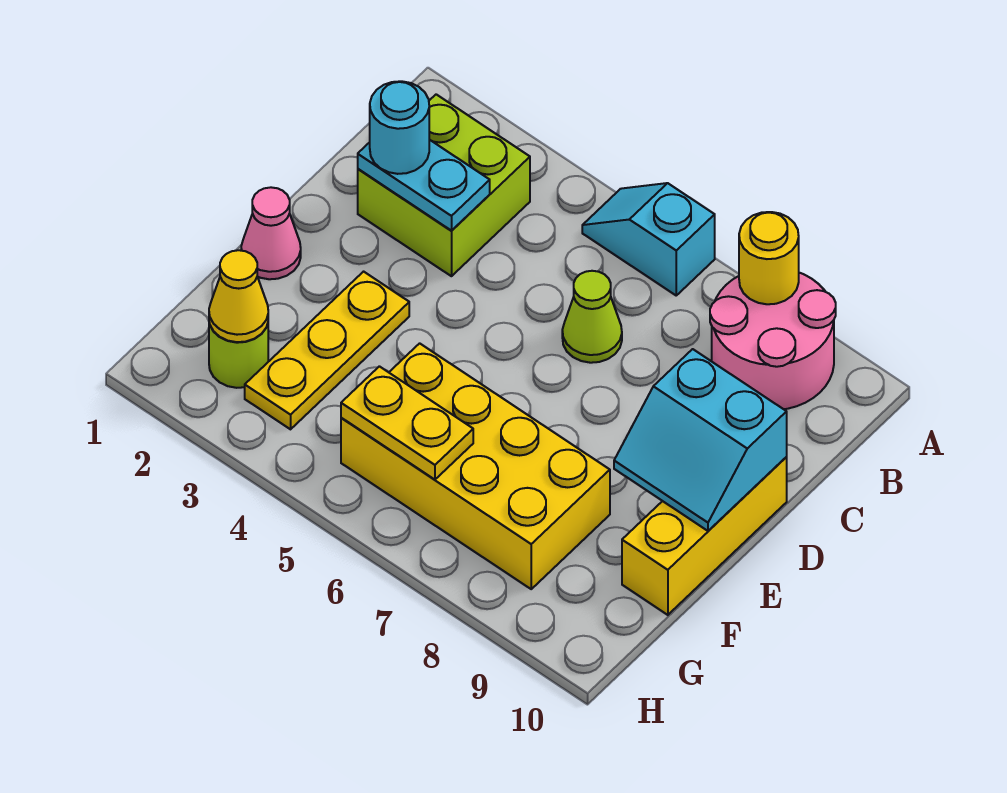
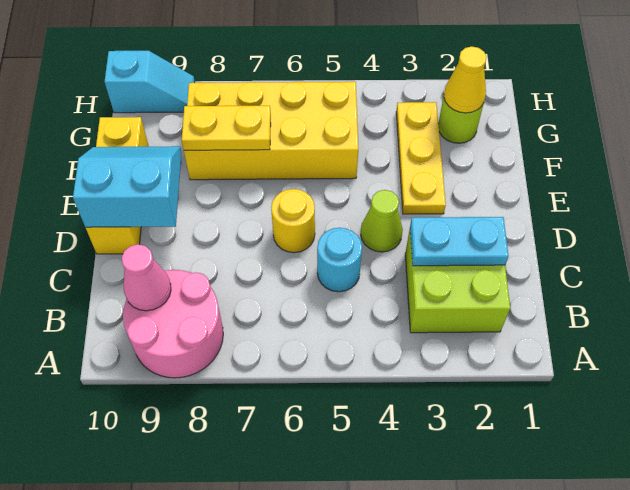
cyan 1x2 slope [582,183,715,295] -> cyan 1x2 slope moved to [104,51,195,113]
yellow 1x1 round brick [739,212,799,304] -> yellow 1x1 round brick moved to [271,189,315,253]
cyan 1x1 round brick [370,81,429,174] -> cyan 1x1 round brick moved to [317,228,362,292]
lime 1x1 cone [562,271,622,363] -> lime 1x1 cone moved to [361,190,403,252]
pink 1x1 cone [241,187,301,279] -> pink 1x1 cone moved to [122,244,171,311]
yellow 1x2 plate [341,366,473,480] -> yellow 1x2 plate moved to [182,106,271,150]

